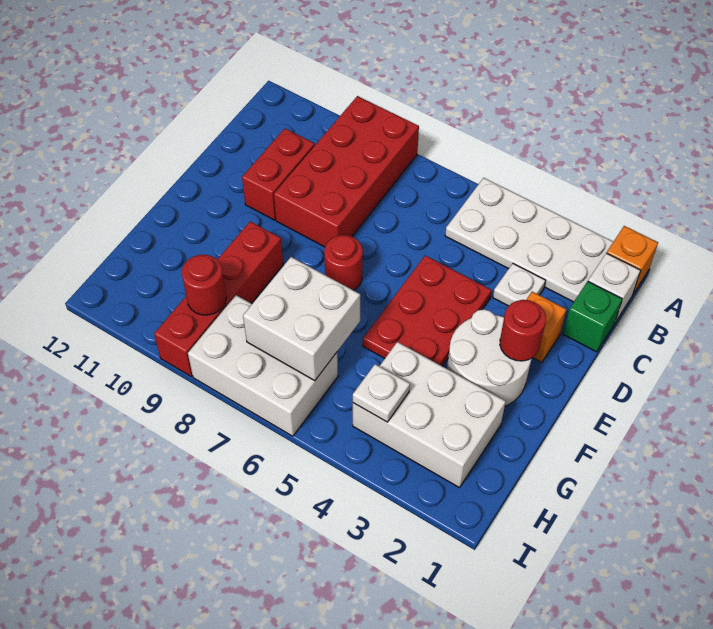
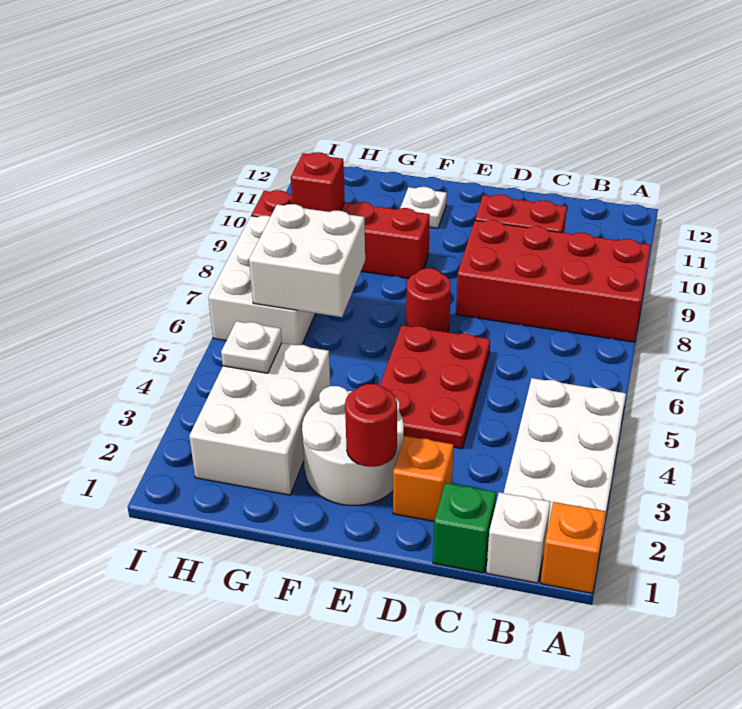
white 1x1 plate [493,264,545,306] -> white 1x1 plate moved to [400,187,447,228]
red 2x3 plate [363,256,491,366] -> red 2x3 plate turned to [380,325,490,449]
red 1x1 round brick [182,255,226,315] -> red 1x1 brick [291,152,345,212]

